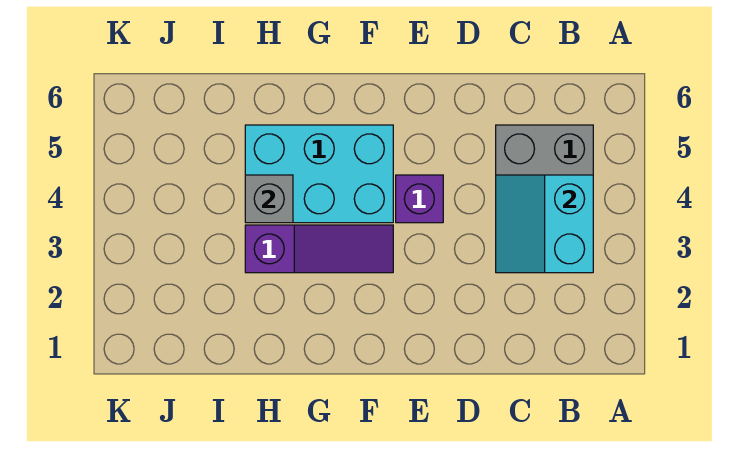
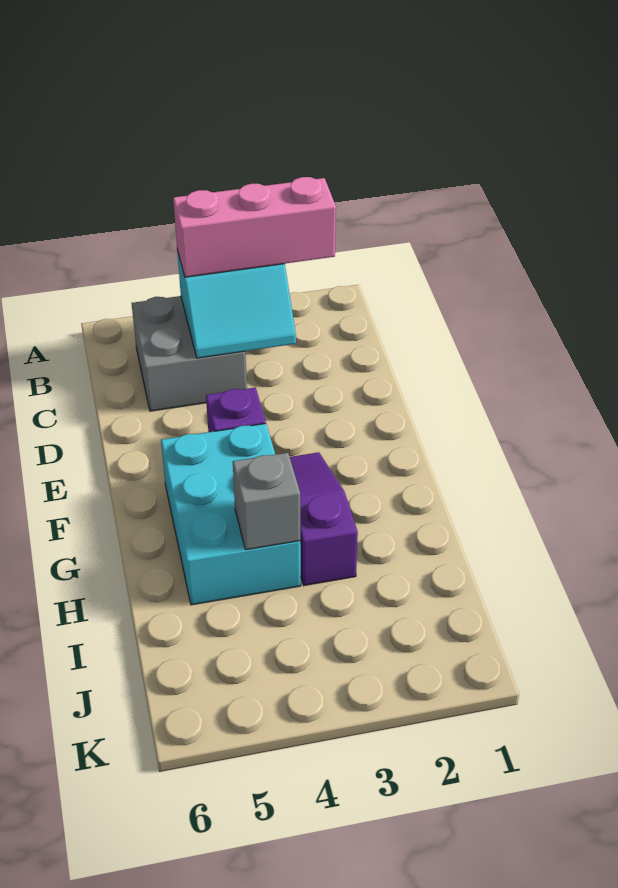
none -> pink 1x3 brick [173,177,336,277]

